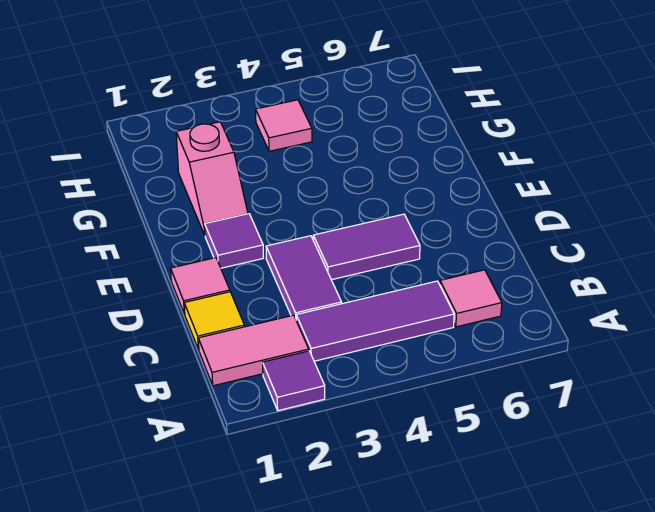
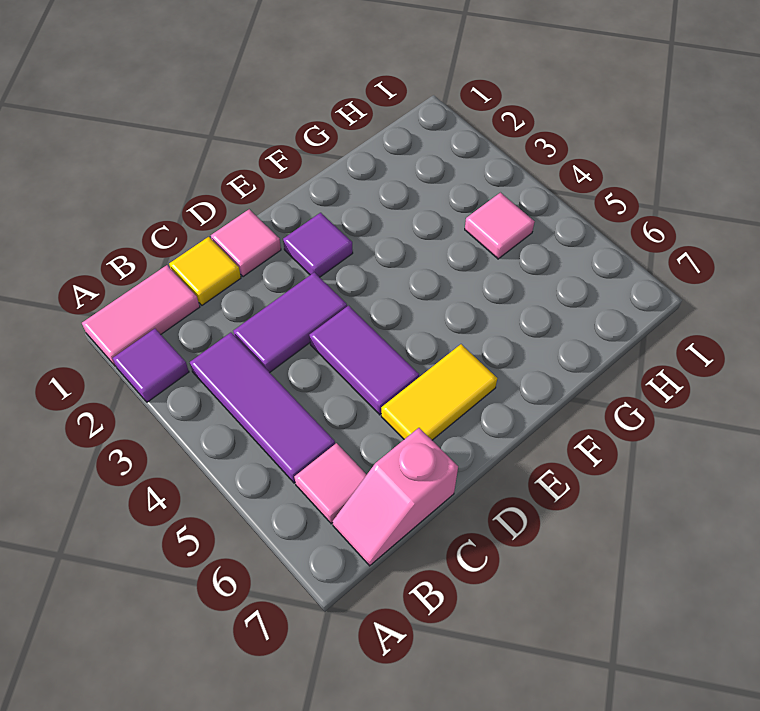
pink 1x2 tile [198,315,309,386] -> pink 1x2 tile turned to [82,265,200,366]
none -> yellow 1x2 tile [381,344,497,440]
pink 1x2 slope [176,122,248,235] -> pink 1x2 slope moved to [333,428,458,566]

